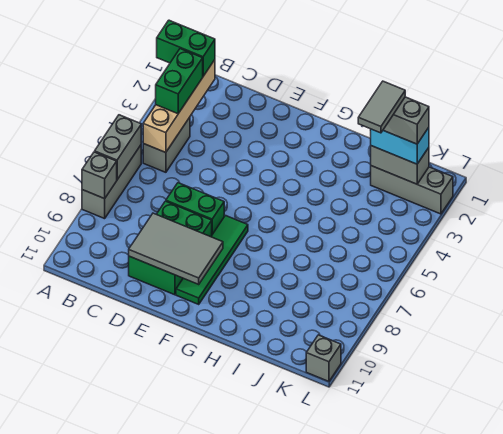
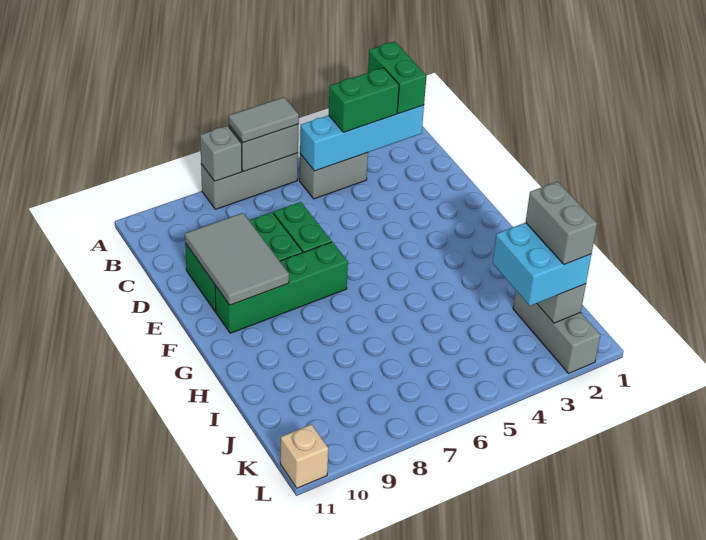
tan 1x4 brick [143,60,215,153] -> cyan 1x4 brick [300,105,424,171]
green 1x4 tile [176,216,248,304] -> green 1x4 brick [215,242,348,333]
cyan 1x2 brick [371,127,429,164] -> cyan 2x2 brick [493,223,591,306]
grey 1x2 tile [358,81,405,133] -> grey 1x2 tile moved to [229,97,299,143]
grey 1x1 brick [306,335,341,381] -> tan 1x1 brick [280,424,328,488]

